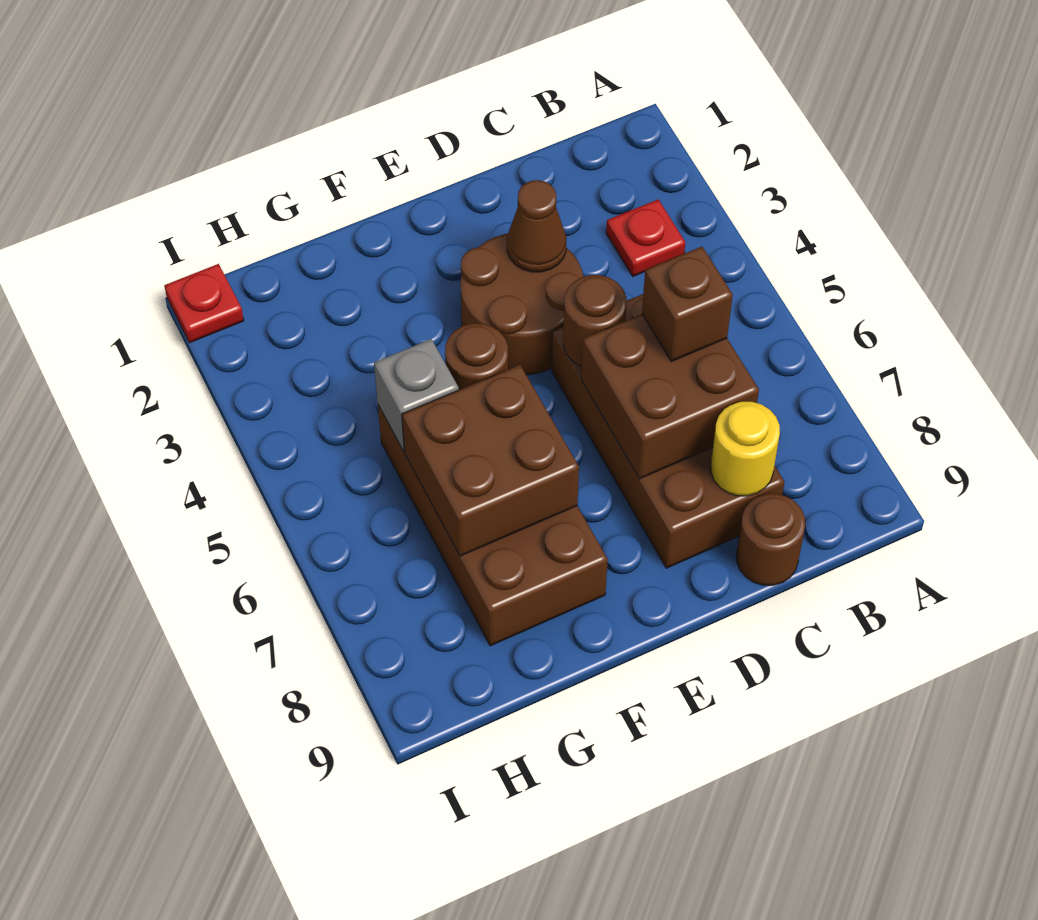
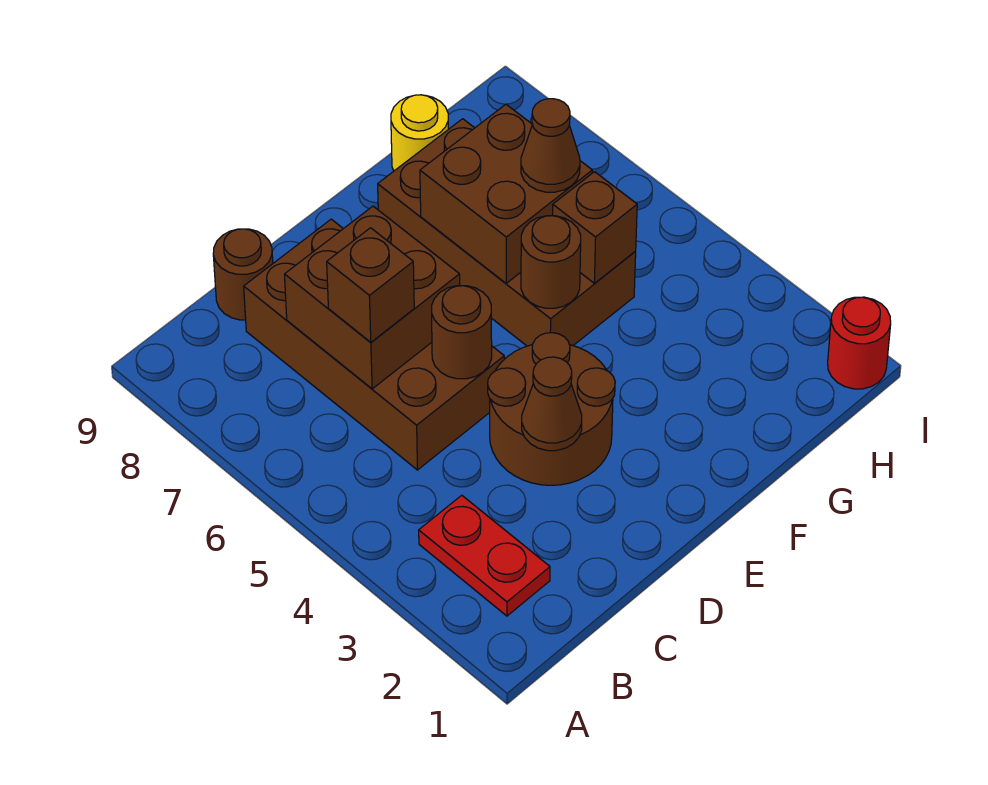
red 1x1 plate [606,200,685,276] -> red 1x2 plate [419,495,550,616]
yellow 1x1 round brick [711,402,780,496] -> yellow 1x1 round brick moved to [391,95,448,171]
grey 1x1 brick [374,339,459,451] -> brown 1x1 brick [553,172,637,283]
none -> brown 1x1 cone [521,99,580,192]
red 1x1 plate [164,264,244,343] -> red 1x1 round brick [828,297,891,389]

